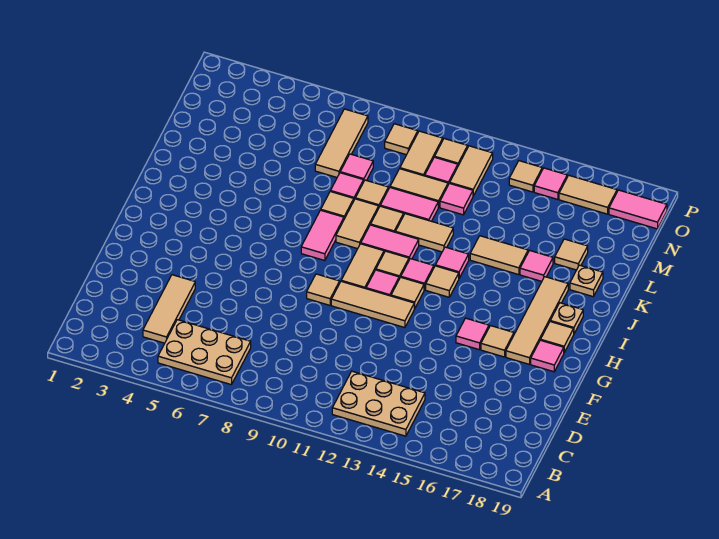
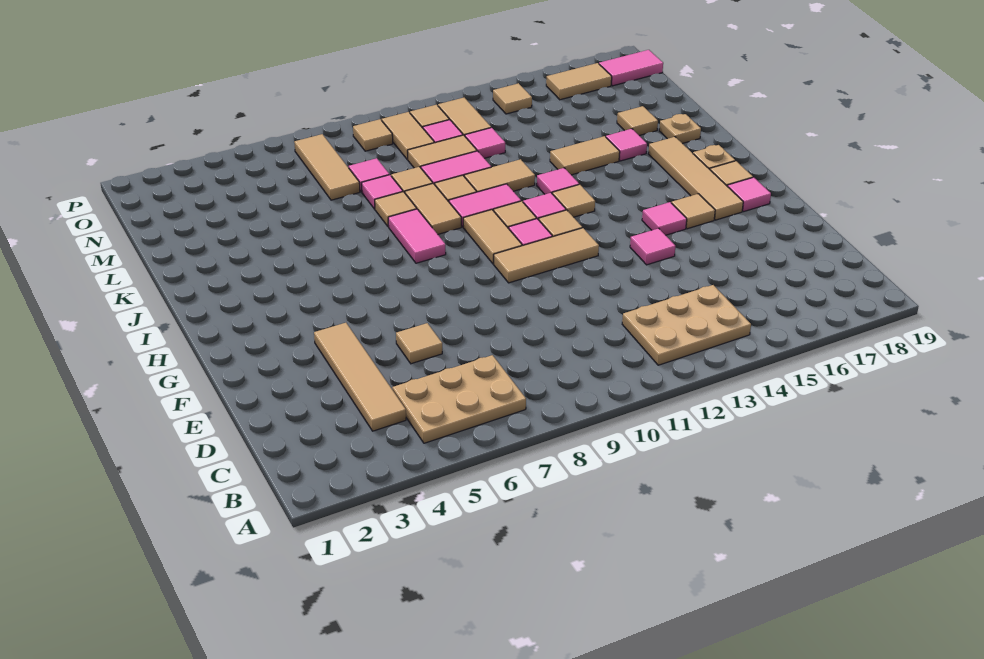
tan 1x3 tile [143,275,195,343] -> tan 1x4 tile [314,323,406,431]
tan 1x1 tile [307,274,340,305] -> tan 1x1 tile moved to [396,323,442,364]
pink 1x1 tile [534,168,567,199] -> pink 1x1 tile moved to [630,228,675,265]

